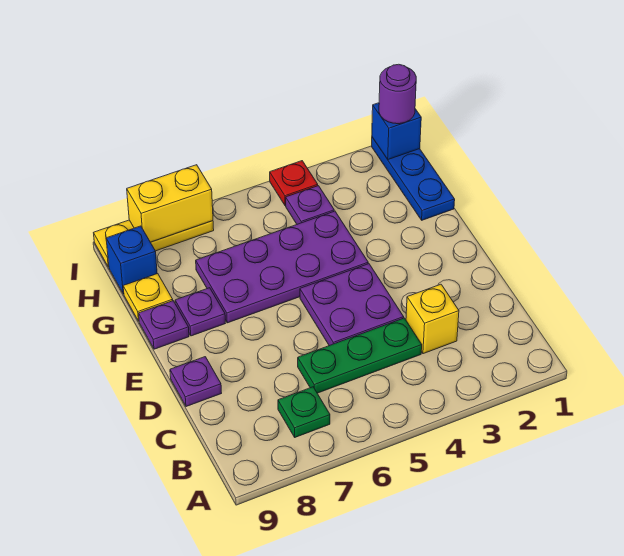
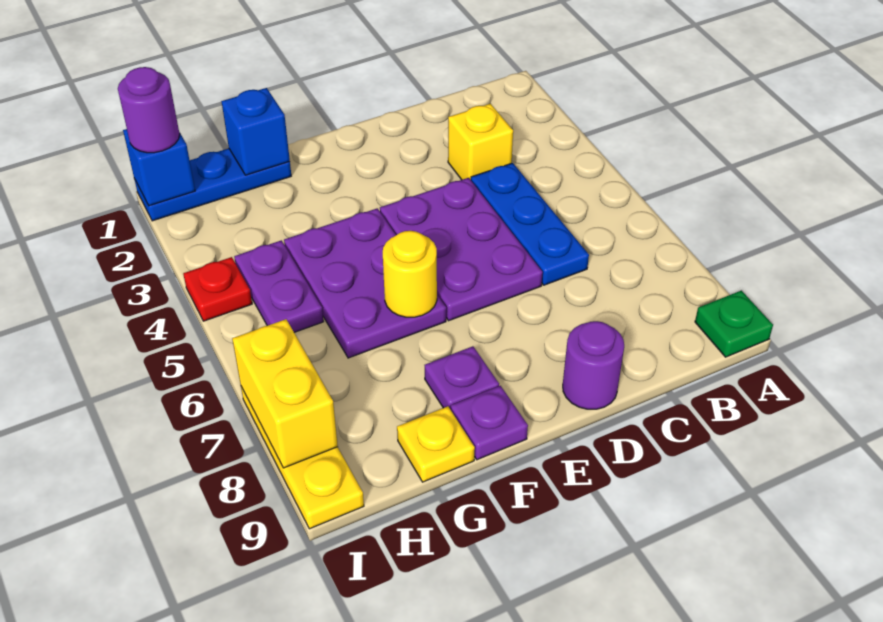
green 1x1 plate [278,387,330,437] -> green 1x1 plate moved to [695,291,773,357]
green 1x3 plate [298,318,422,393] -> blue 1x3 plate [471,163,589,285]
purple 2x2 plate [300,264,404,346] -> purple 2x3 plate [380,178,543,321]
purple 1x1 plate [170,357,221,407] -> purple 1x1 round brick [563,321,624,409]
purple 2x4 plate [196,211,368,323] -> purple 2x3 plate [284,208,446,358]
none -> yellow 1x1 round brick [383,231,437,317]
purple 1x1 plate [286,186,334,224] -> purple 1x2 plate [234,240,323,332]
blue 1x1 brick [106,226,157,294] -> blue 1x1 brick moved to [222,88,290,175]

